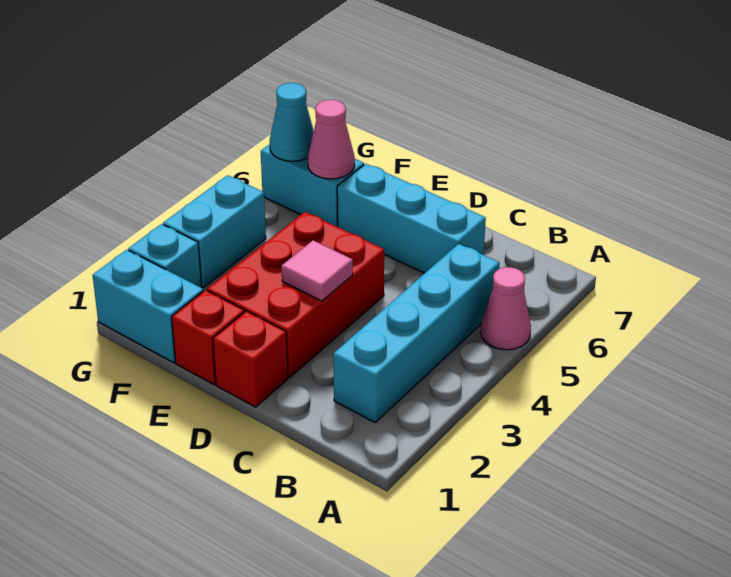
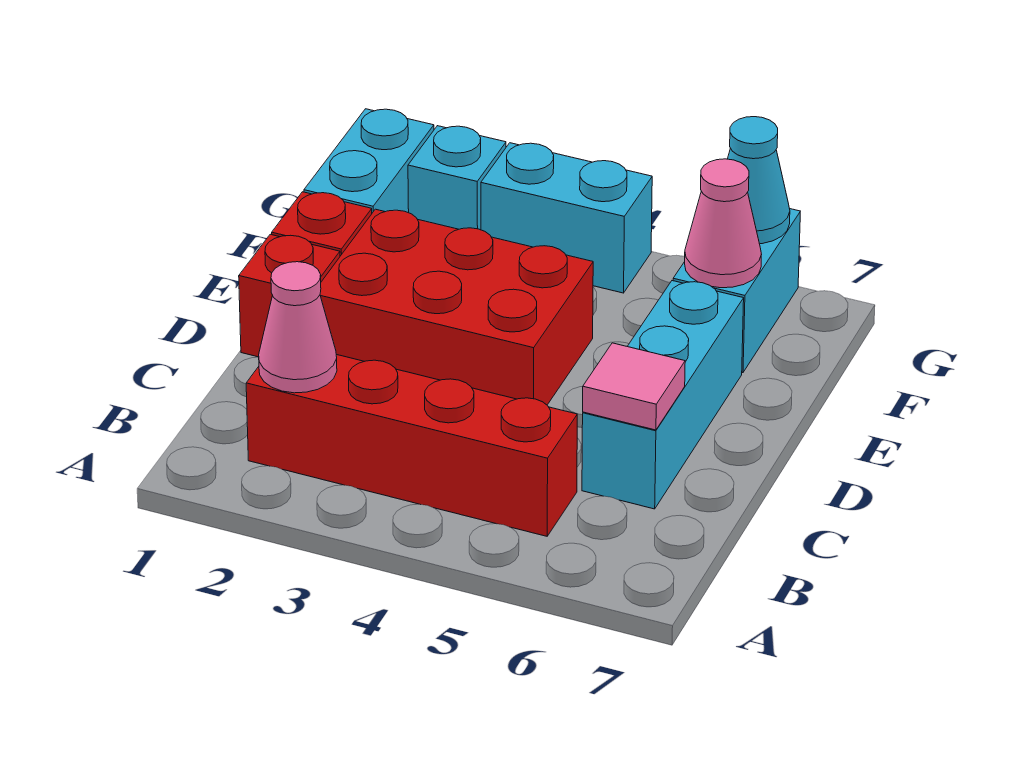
pink 1x1 cone [481,267,531,350] -> pink 1x1 cone moved to [259,262,337,393]
cyan 1x4 brick [333,244,500,422] -> red 1x4 brick [246,355,577,536]
pink 1x1 tile [281,240,353,301] -> pink 1x1 tile moved to [583,343,685,430]

